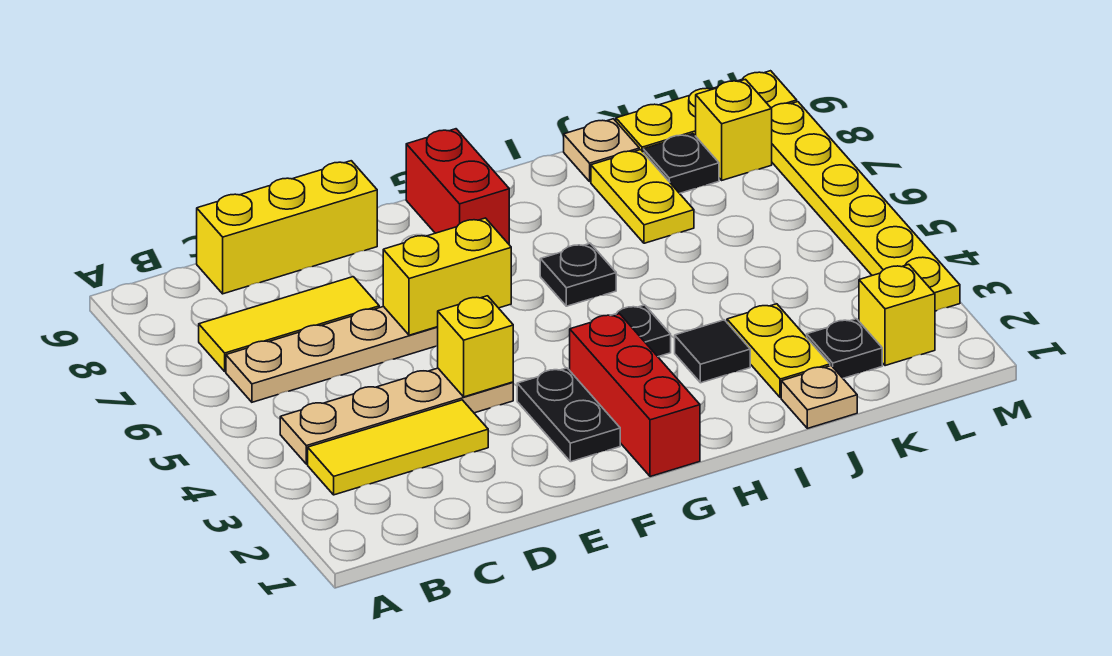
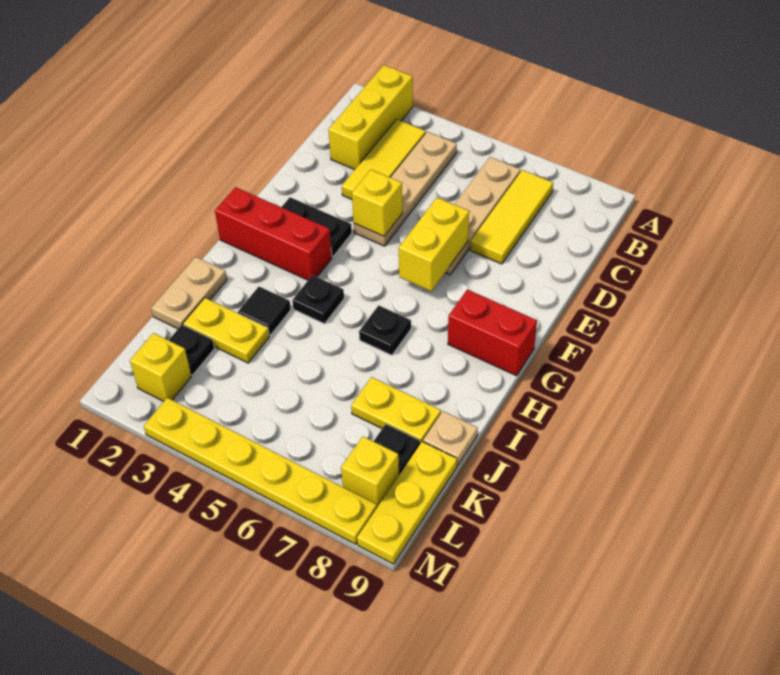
yellow 1x3 brick [197,161,377,294] -> yellow 1x3 brick moved to [328,65,413,170]
tan 1x1 plate [781,366,857,428] -> tan 1x2 plate [151,257,227,329]

